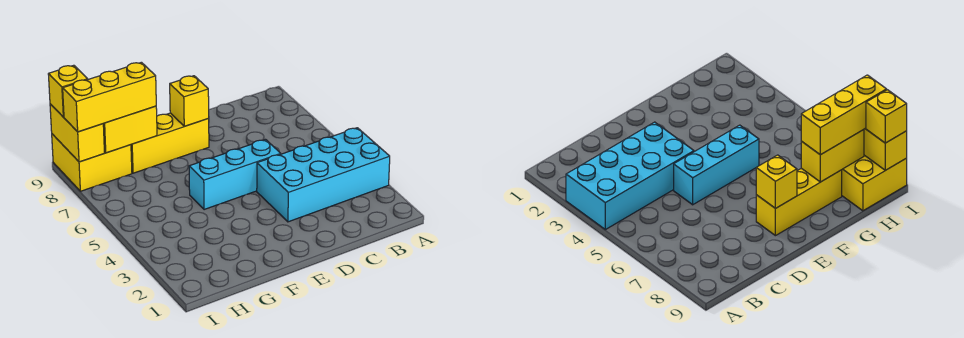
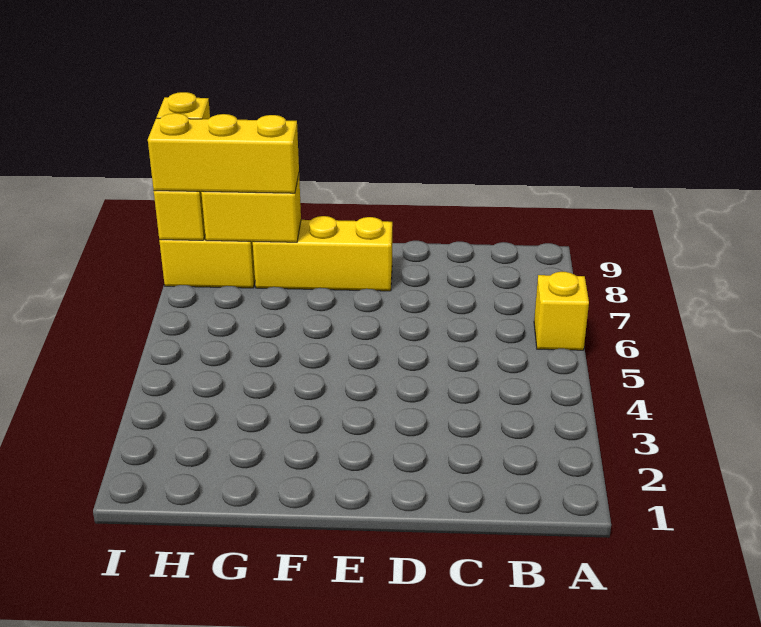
cyan 2x4 brick [257,128,390,222] -> none
cyan 1x3 brick [189,140,280,210] -> none
yellow 1x1 brick [170,76,209,126] -> yellow 1x1 brick moved to [534,272,589,350]

